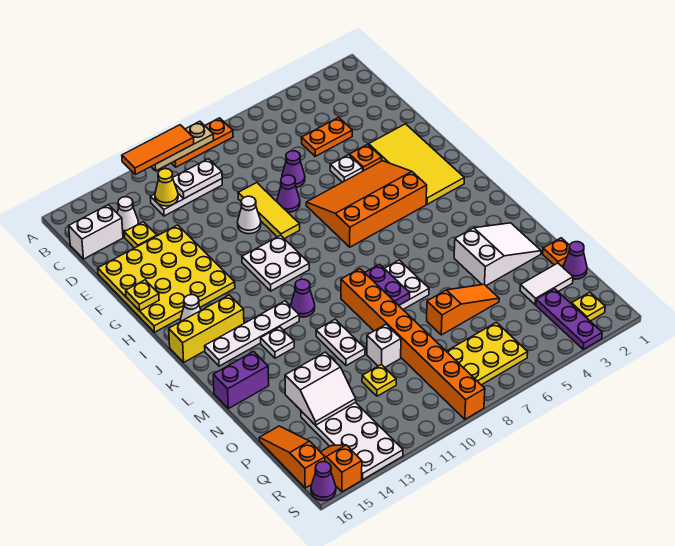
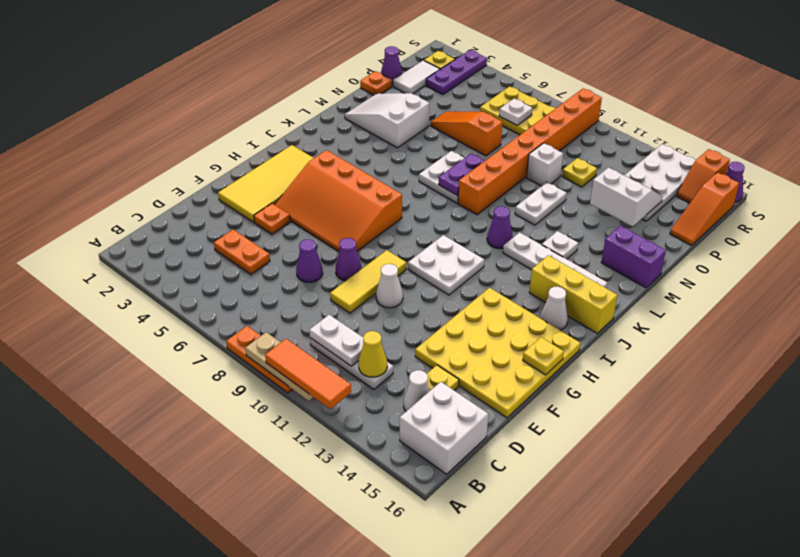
white 1x2 brick [69,205,123,259] -> white 2x2 brick [400,382,488,474]
white 1x1 plate [330,155,363,182] -> white 1x1 plate moved to [499,98,532,125]
white 1x2 tile [520,263,573,305] -> white 1x2 tile turned to [393,60,440,94]

